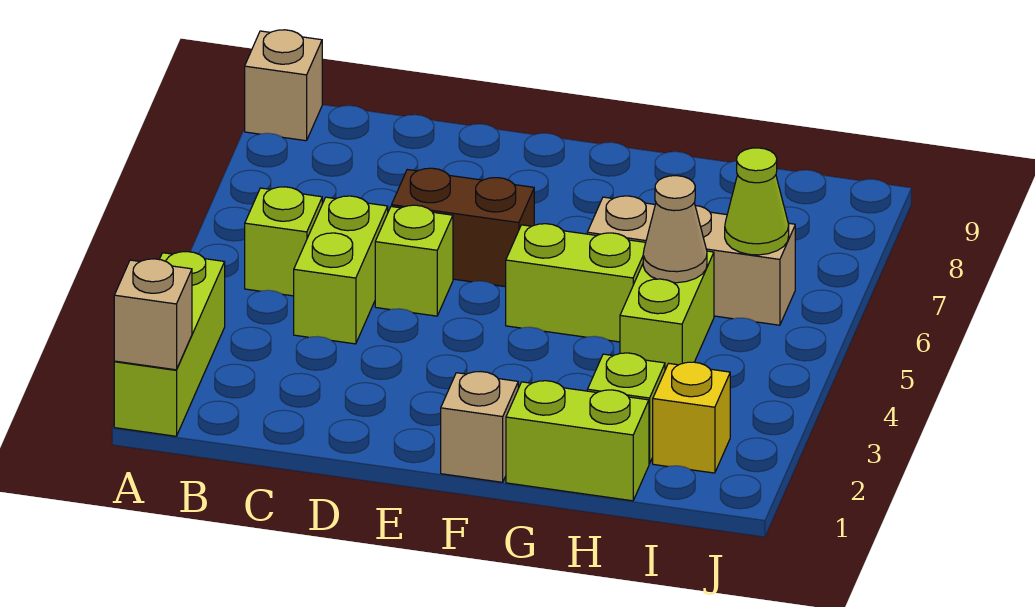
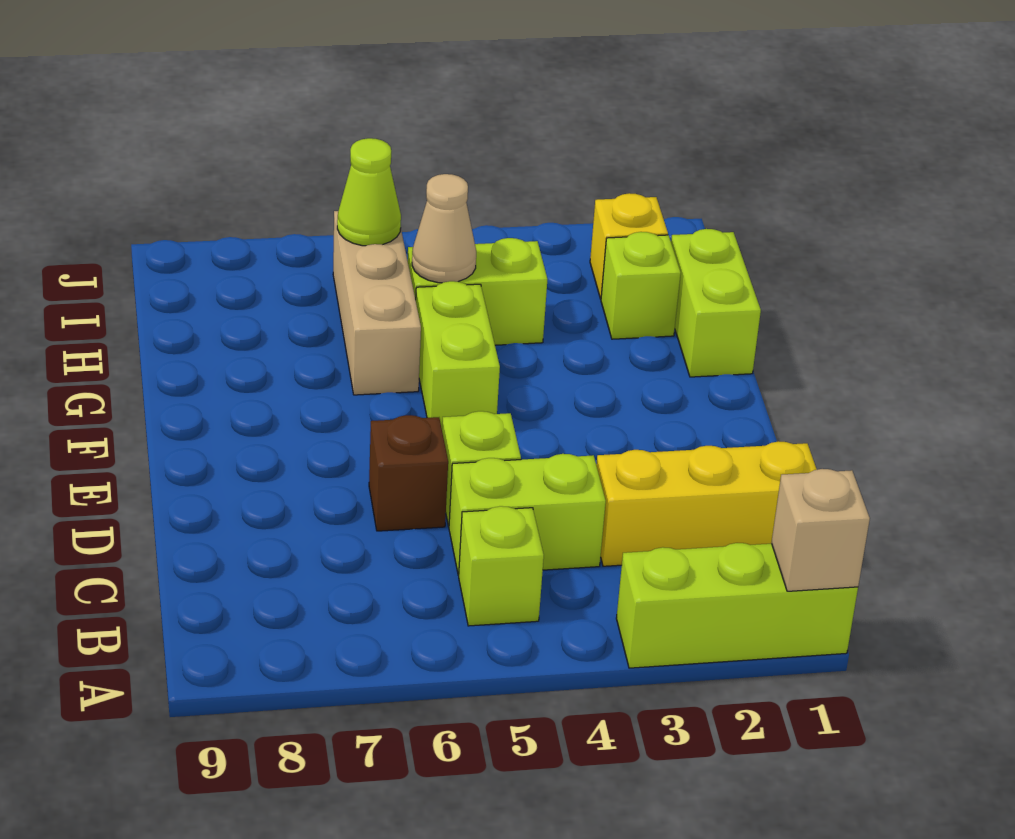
tan 1x1 brick [245,30,322,141] -> none
none -> yellow 1x3 brick [596,441,817,566]
brown 1x2 brick [392,168,534,287] -> brown 1x1 brick [369,415,448,531]
tan 1x1 brick [441,372,518,482] -> none

